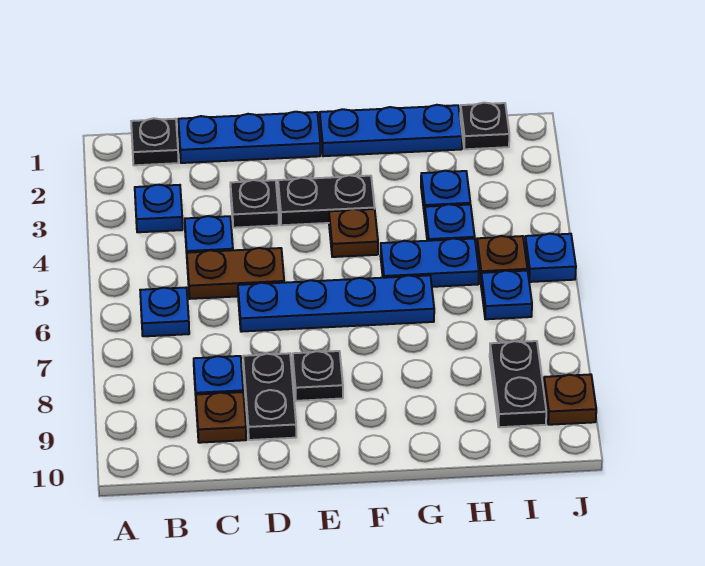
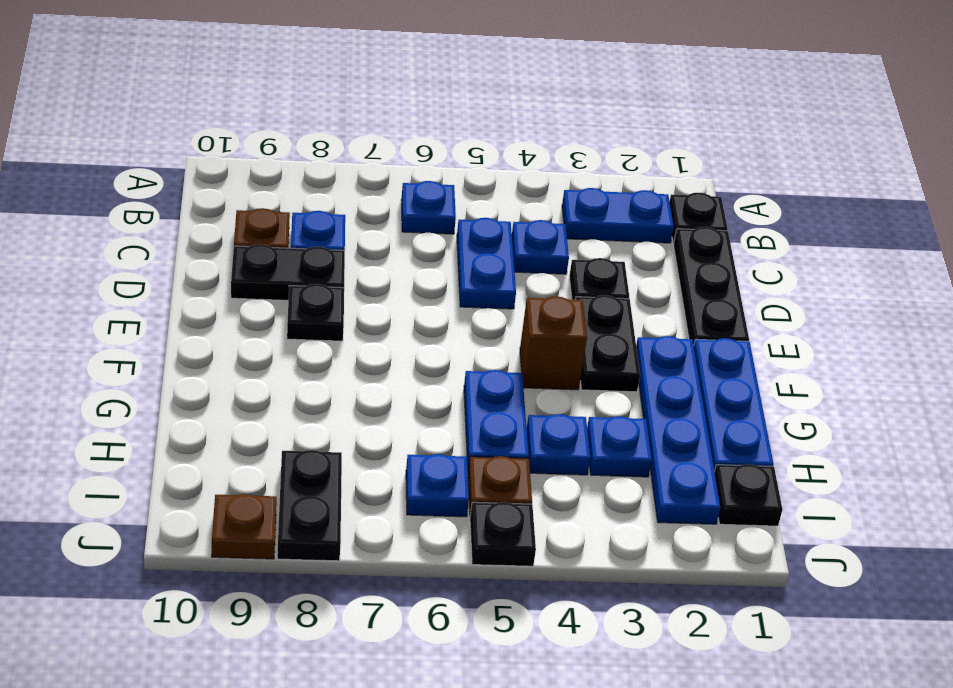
blue 1x1 plate [135,185,183,232] -> blue 1x2 plate [562,188,674,243]
blue 1x3 plate [178,112,320,163] -> black 1x3 plate [674,227,749,346]
brown 1x2 plate [187,248,284,299] -> blue 1x2 plate [457,218,516,309]
blue 1x4 plate [238,275,434,332] -> blue 1x4 plate moved to [636,336,720,524]
brown 1x1 plate [329,209,378,257] -> brown 1x1 brick [520,296,587,390]
black 1x2 plate [490,341,546,427] -> black 1x2 plate turned to [277,450,342,561]
blue 1x1 plate [525,234,576,282] -> black 1x1 plate [470,502,536,566]

